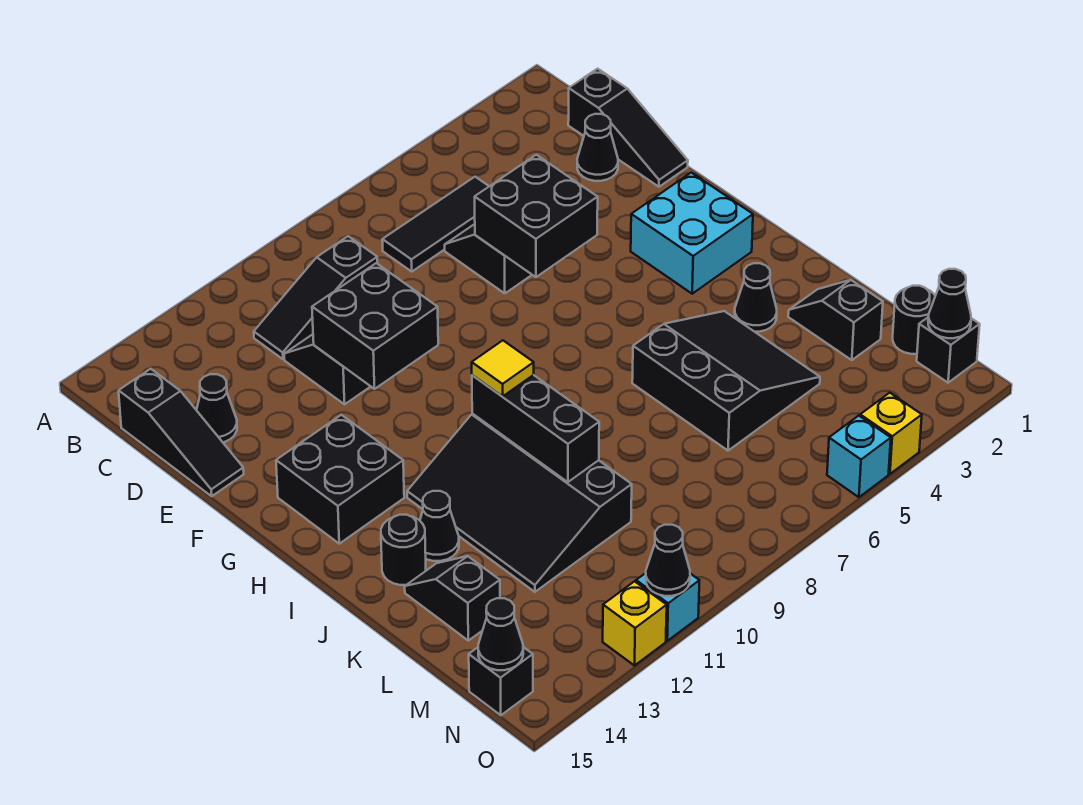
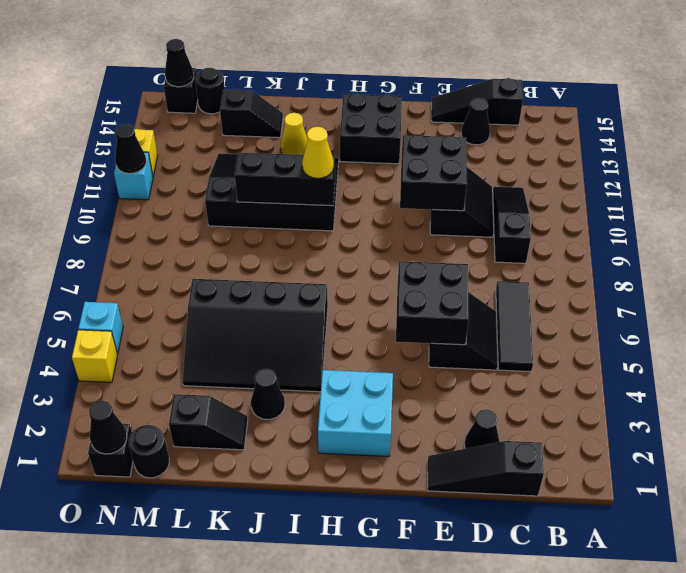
yellow 1x1 tile [472,340,534,397] -> yellow 1x1 cone [302,127,334,178]
black 3x3 slope [632,311,820,451] -> black 3x4 slope [183,279,328,392]
black 1x1 cone [420,491,459,561] -> yellow 1x1 cone [281,113,308,155]
black 1x1 round brick [381,515,426,585] -> black 1x1 round brick moved to [195,68,225,114]

